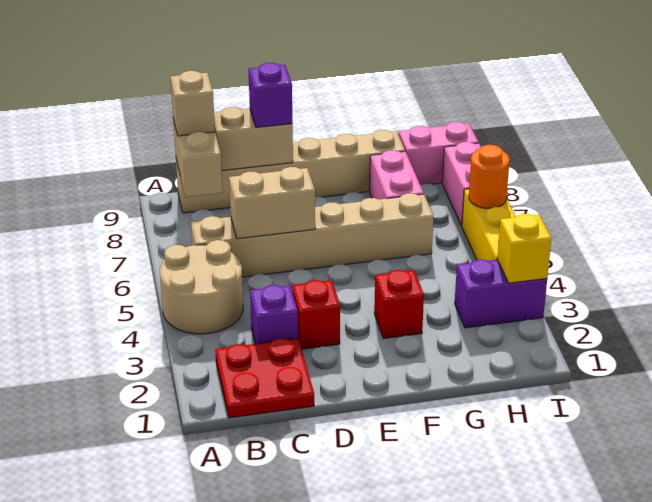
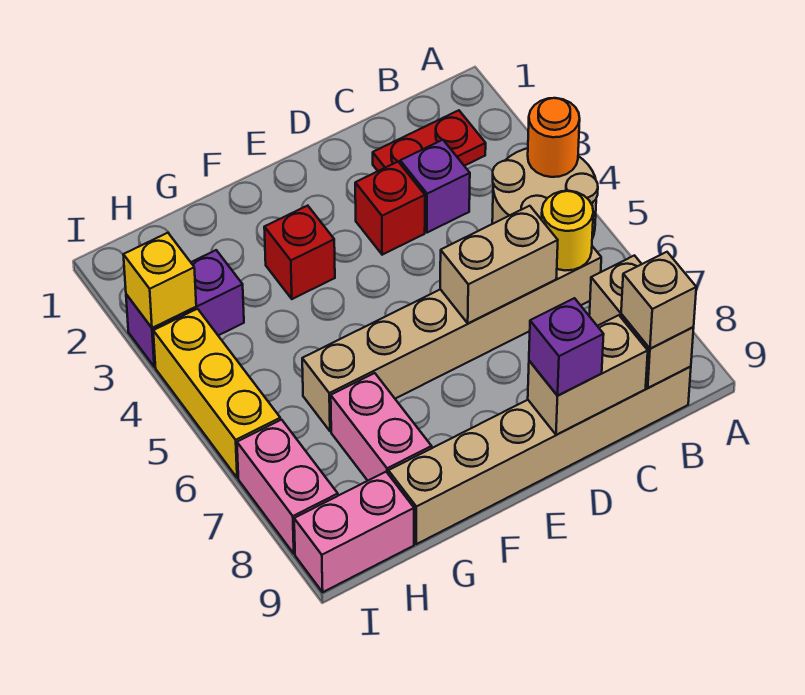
red 2x2 plate [215,338,314,418] -> red 1x2 plate [373,110,486,171]
none -> yellow 1x1 round brick [542,191,593,270]
orange 1x1 round brick [469,145,510,208] -> orange 1x1 round brick moved to [528,98,580,177]

